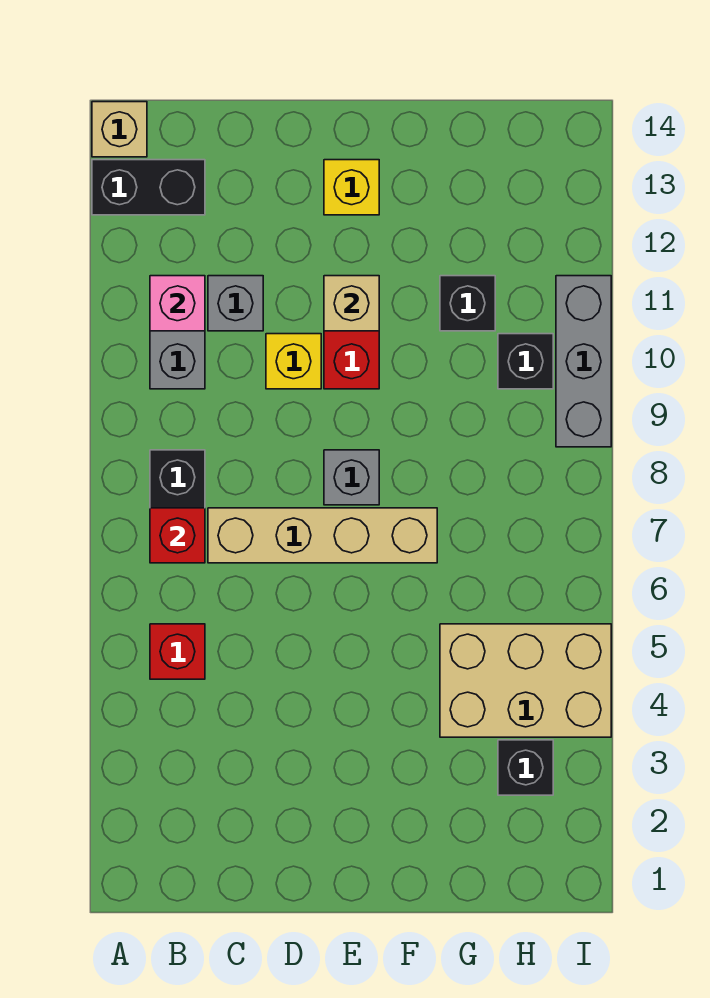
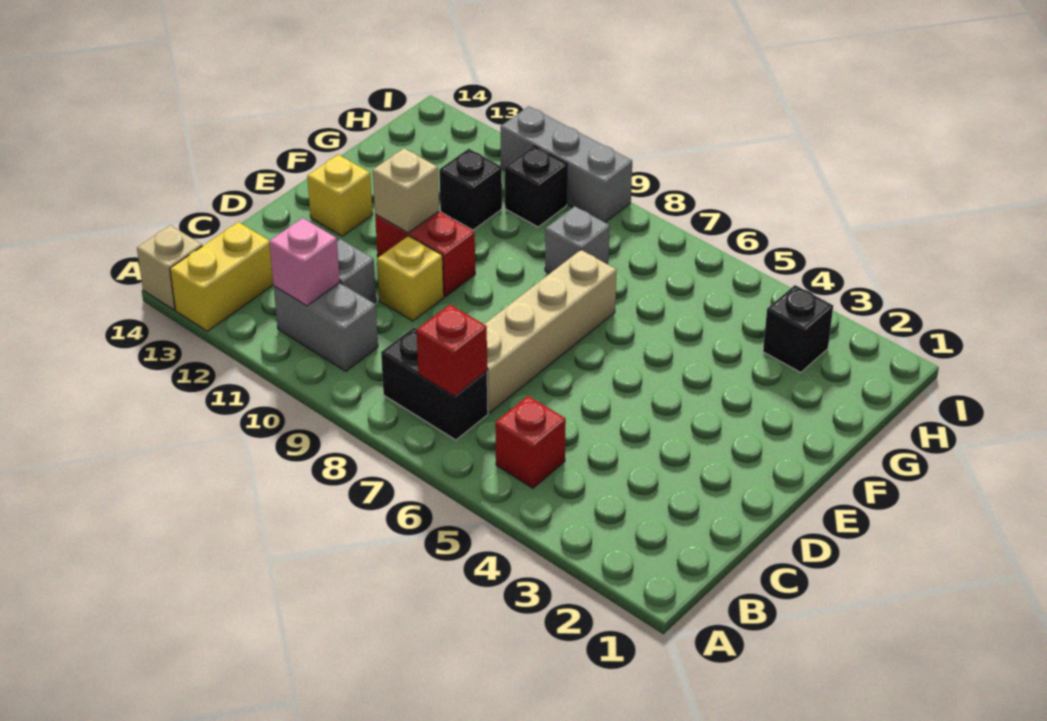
black 1x2 brick [92,160,205,215] -> yellow 1x2 brick [170,222,273,331]
grey 1x1 brick [324,450,379,505] -> grey 1x1 brick moved to [545,206,610,274]
tan 2x3 brick [440,624,611,737] -> none

